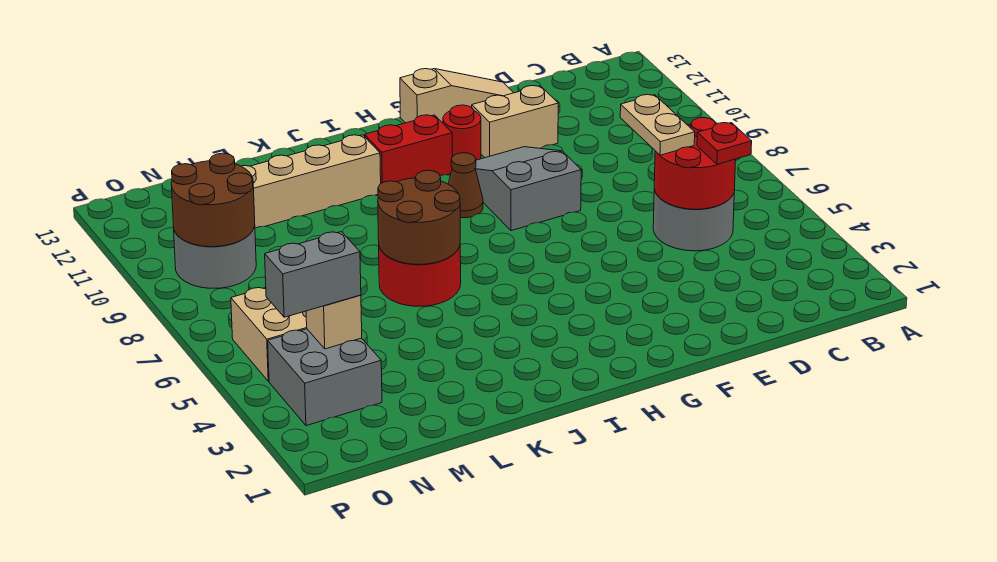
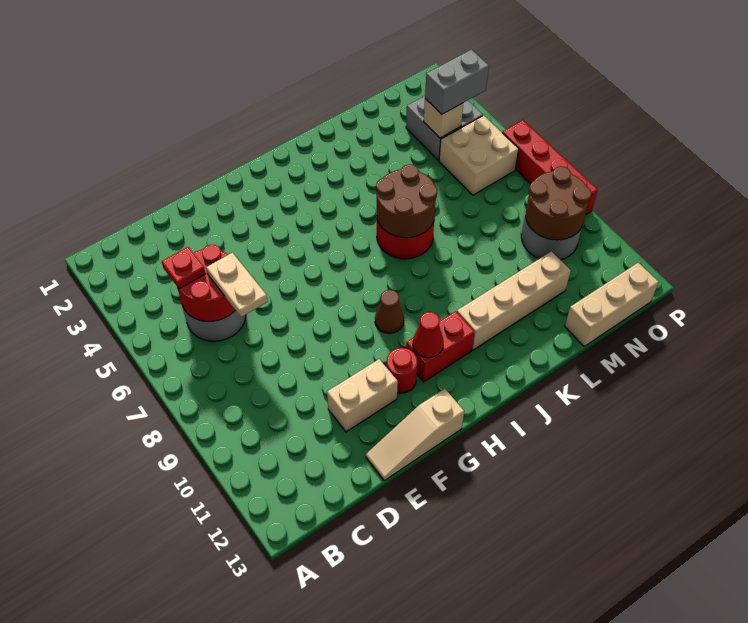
grey 2x3 slope [475,147,581,231] -> none
none -> red 1x1 cone [413,312,444,358]
none -> tan 1x3 brick [565,263,658,346]
none -> red 1x4 brick [502,120,598,214]

